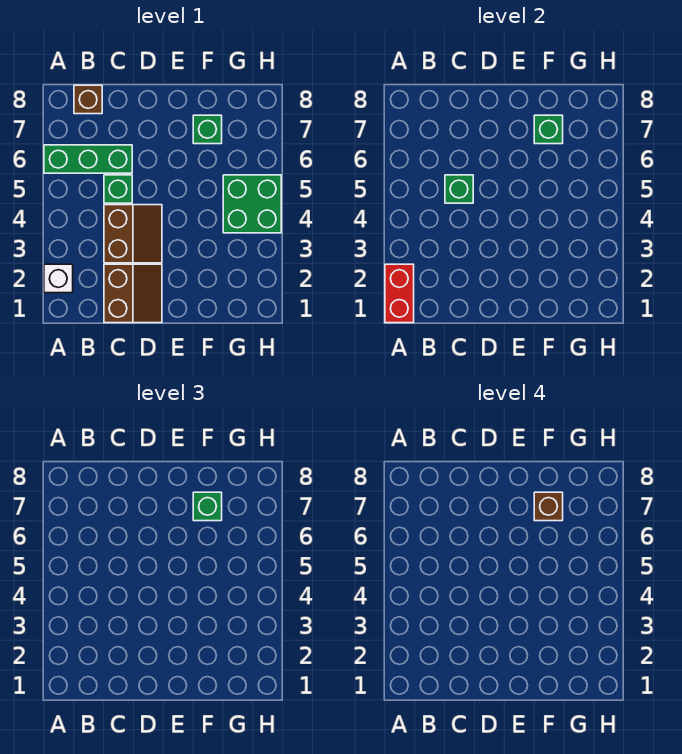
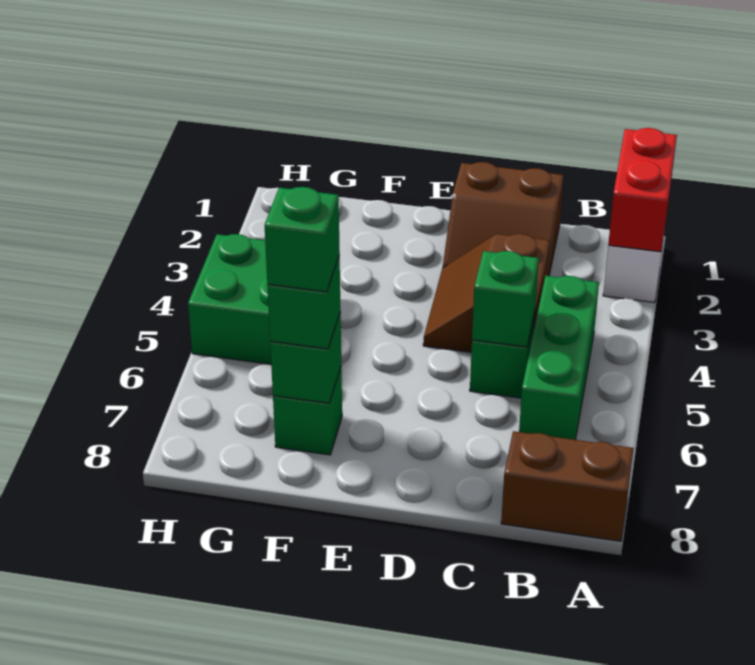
green 1x3 brick [44,145,132,173] -> green 1x3 brick turned to [519,276,599,440]
brown 1x1 brick [74,85,102,114] -> brown 1x2 brick [501,431,634,541]
brown 2x2 slope [104,264,162,323] -> brown 2x2 slope turned to [443,162,564,276]
brown 1x1 brick [534,492,563,521] -> green 1x1 brick [265,187,340,292]

